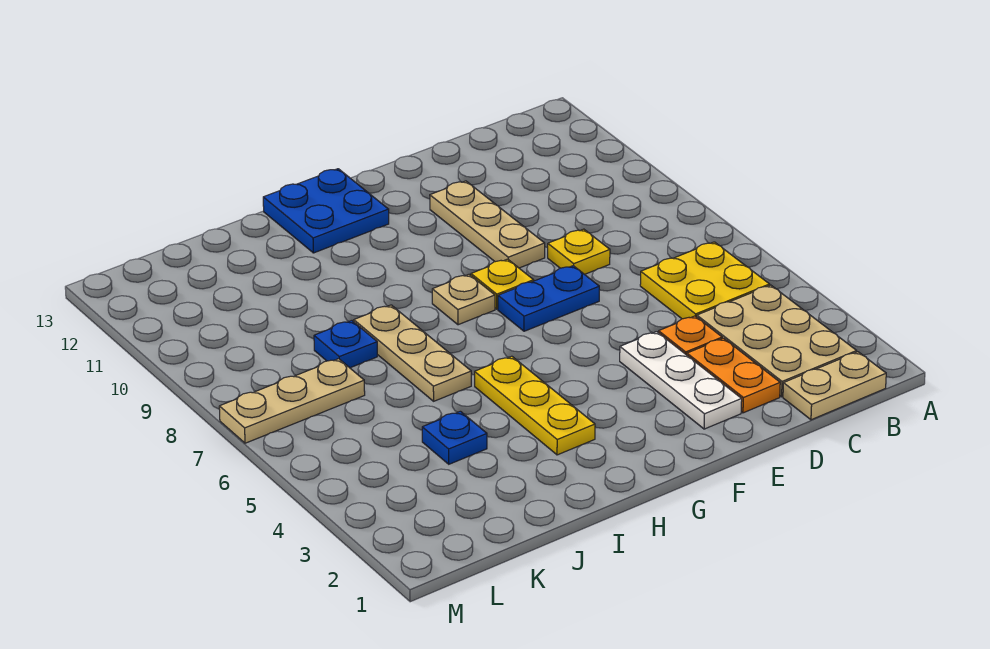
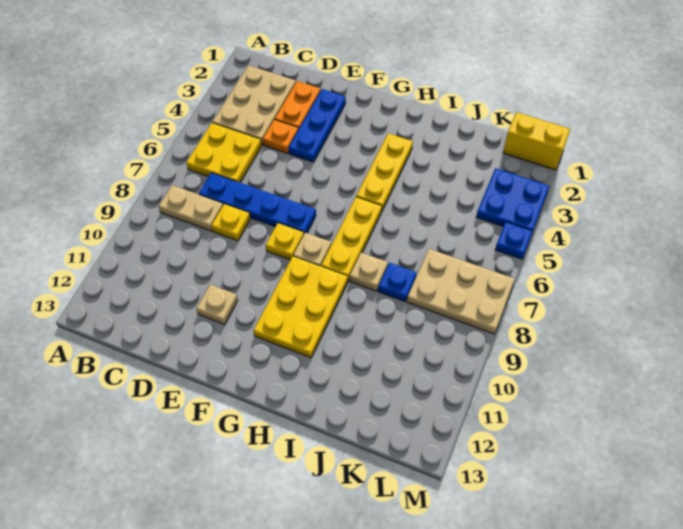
tan 1x2 plate [783,352,886,420] -> tan 1x2 plate moved to [159,185,223,231]
white 1x3 plate [620,332,742,429] -> blue 1x3 plate [288,89,346,162]
blue 1x2 plate [498,266,599,331] -> blue 1x4 plate [199,173,316,233]
tan 1x3 plate [430,181,545,268] -> tan 1x1 plate [196,285,238,324]
none -> yellow 2x3 plate [254,256,348,358]
blue 2x2 plate [263,169,389,253] -> blue 2x2 plate moved to [476,168,549,231]
none -> yellow 1x3 plate [321,197,382,280]
tan 1x3 plate [354,305,471,401] -> tan 1x1 plate [350,253,388,291]
blue 1x1 plate [422,411,487,464] -> blue 1x1 plate moved to [495,222,533,259]
tan 1x3 plate [219,359,365,443] -> tan 2x3 plate [407,249,515,334]
none -> yellow 1x2 brick [503,112,570,170]

